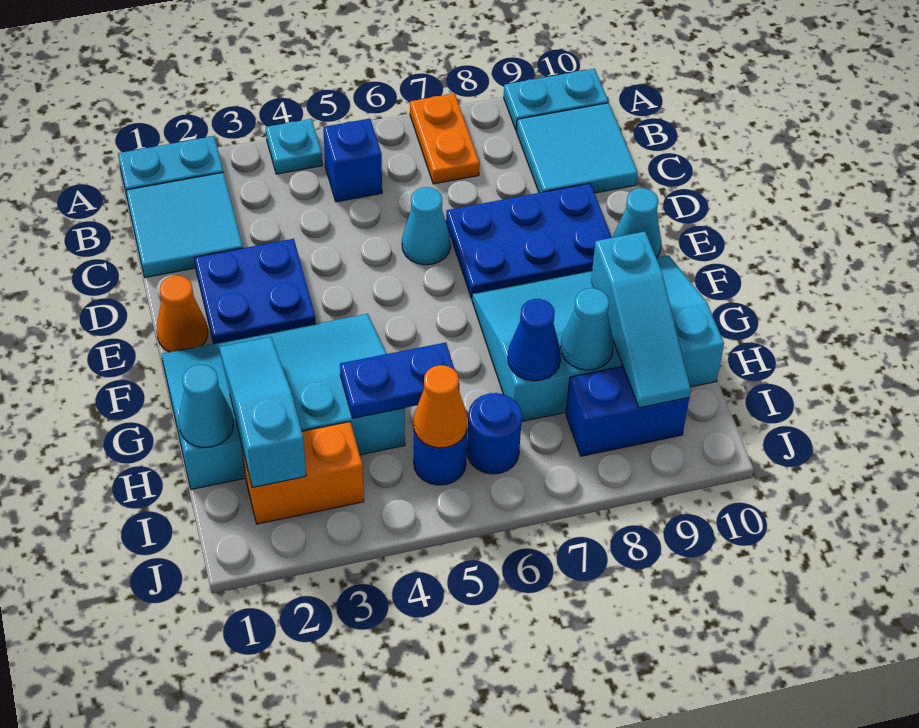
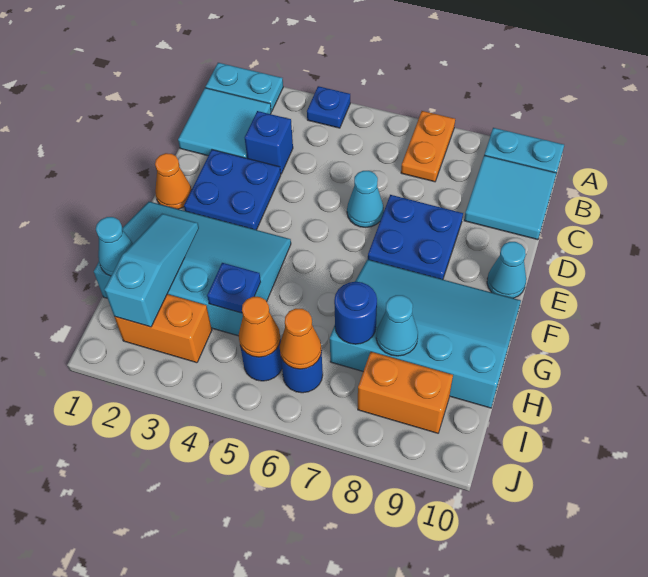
cyan 1x1 plate [266,119,322,174] -> blue 1x1 plate [307,86,350,128]
blue 1x1 brick [323,119,382,202] -> blue 1x1 brick moved to [245,111,293,174]
blue 2x3 plate [446,183,612,298] -> blue 2x2 plate [368,195,463,279]
cyan 1x3 slope [591,232,691,408] -> none
blue 1x2 plate [340,342,459,418] -> blue 1x1 plate [207,263,261,313]
blue 1x1 cone [508,299,561,381] -> blue 1x1 round brick [334,282,377,344]
none -> orange 1x1 cone [280,309,322,369]
blue 1x2 brick [566,366,689,456] -> orange 1x2 brick [358,352,453,433]

